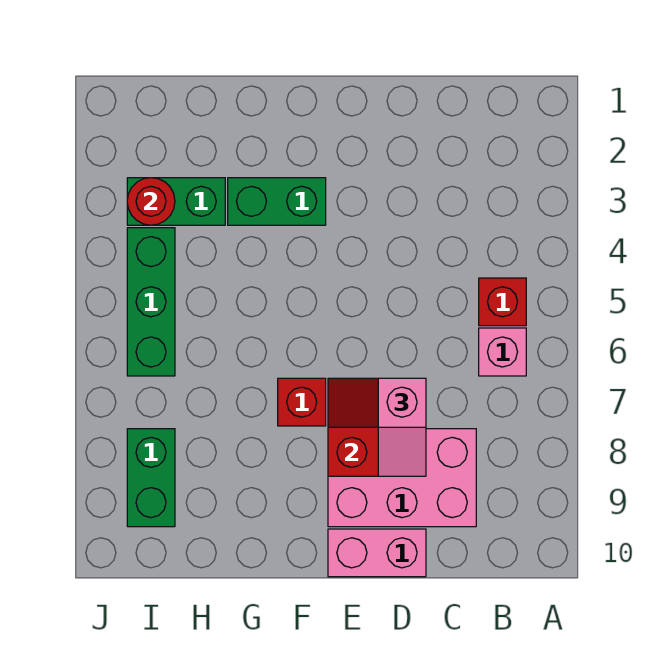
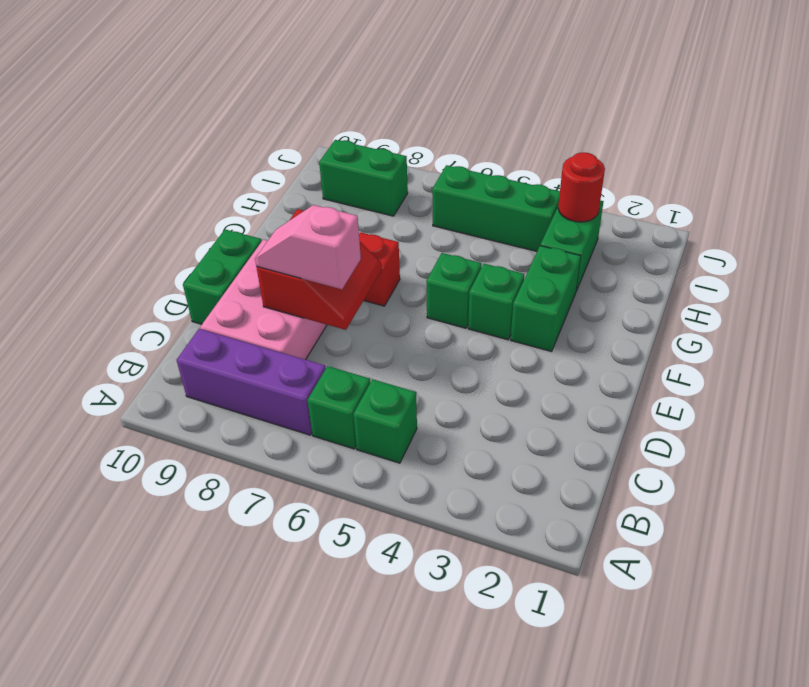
red 1x1 brick [479,278,526,326] -> green 1x1 brick [353,379,417,463]
pink 1x1 brick [479,328,526,376] -> green 1x1 brick [308,366,370,449]
none -> purple 1x3 brick [176,329,326,435]
pink 1x2 brick [328,529,426,577] -> green 1x2 brick [183,229,262,324]
none -> green 1x1 brick [468,264,524,340]
none -> green 1x1 brick [426,253,482,328]

